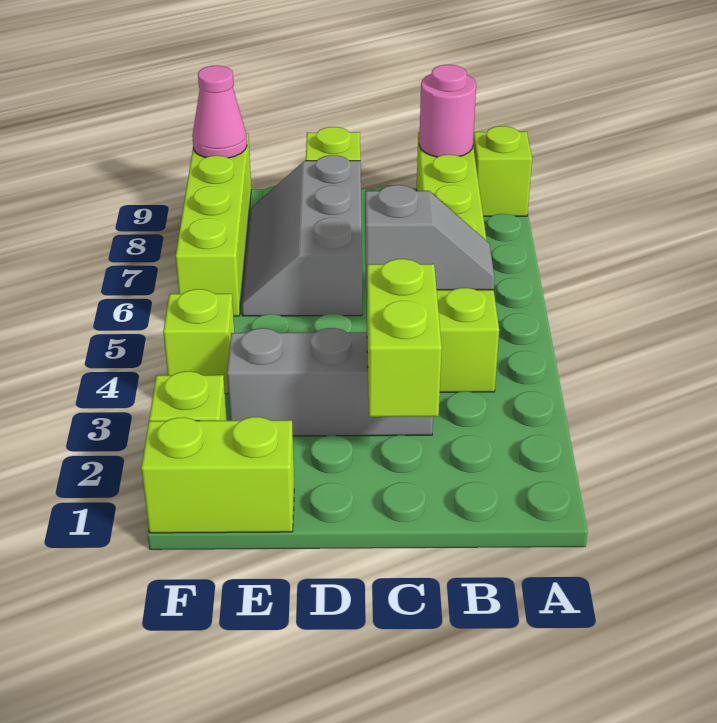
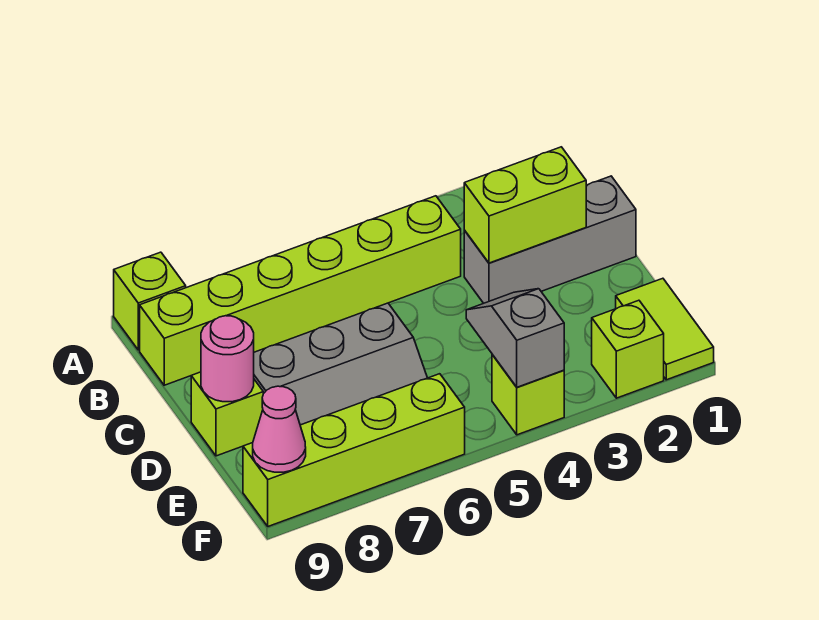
grey 1x2 slope [365,185,495,291] -> grey 1x2 slope moved to [466,289,564,387]
pink 1x1 round brick [419,65,476,157] -> pink 1x1 round brick moved to [201,316,254,402]
grey 1x3 brick [227,328,433,436] -> grey 1x3 brick turned to [464,176,636,303]
lime 1x2 brick [141,417,294,533] -> lime 1x2 tile [616,278,714,380]

